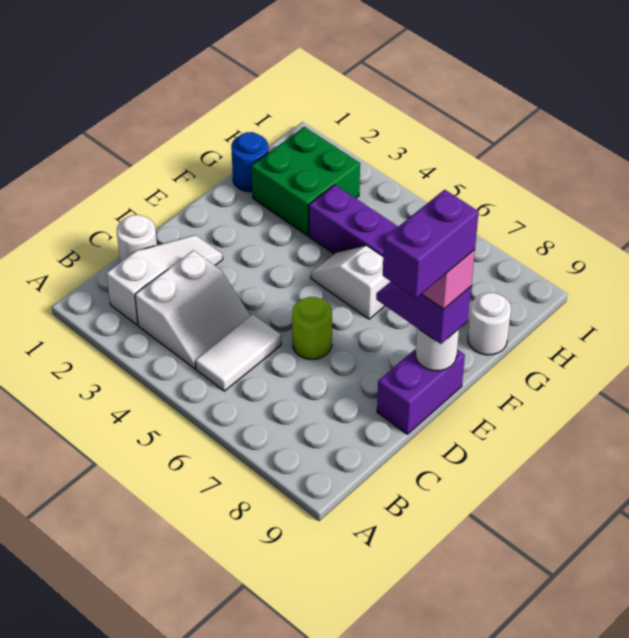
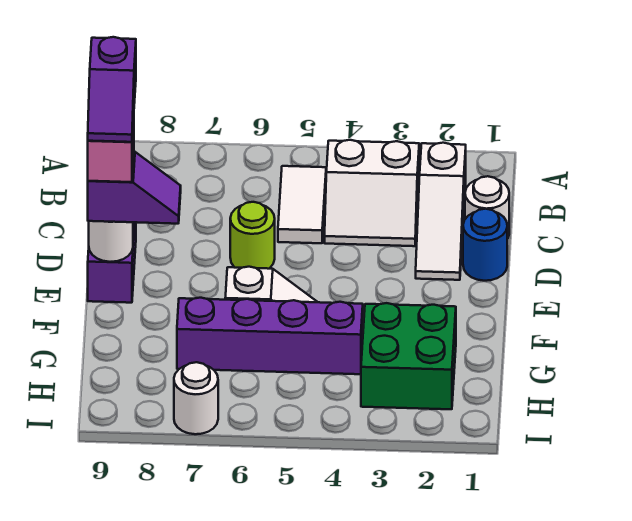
white 2x2 slope [135,250,250,369] -> white 2x2 slope turned to [325,140,419,246]
purple 1x2 brick [383,190,479,298] -> purple 1x2 slope [88,37,136,142]
blue 1x1 round brick [231,132,268,192] -> blue 1x1 round brick moved to [463,209,507,281]
white 1x1 round brick [468,293,511,355] -> white 1x1 round brick moved to [174,362,218,434]

